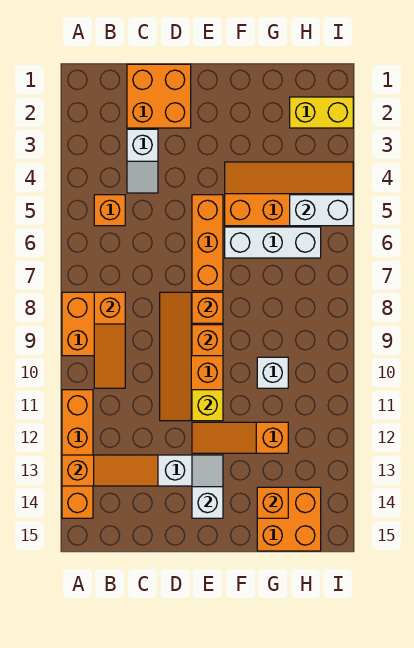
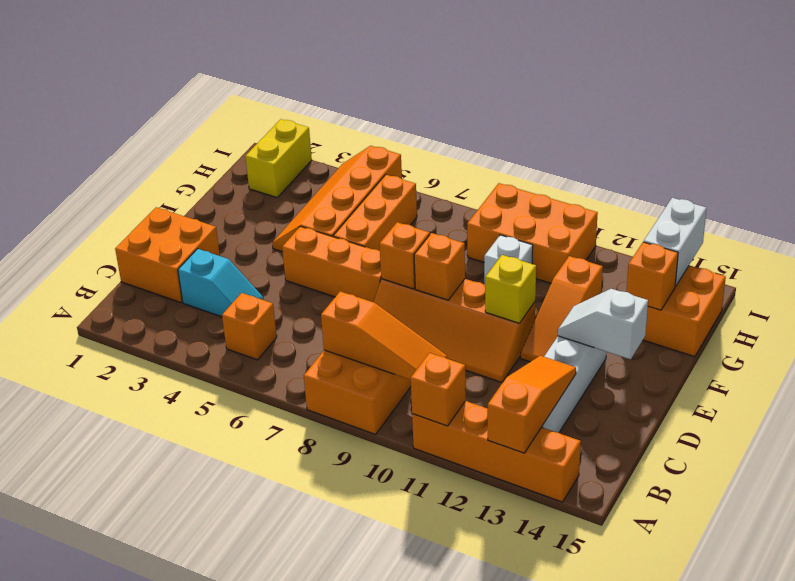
none -> orange 1x1 brick [411,353,466,426]
white 1x2 slope [127,129,158,193] -> cyan 1x2 slope [178,249,263,317]
white 1x3 brick [225,227,321,258] -> orange 1x3 brick [333,175,417,251]
white 1x2 brick [290,195,353,226] -> white 1x2 brick moved to [644,198,707,287]
none -> orange 2x3 brick [467,183,598,283]

